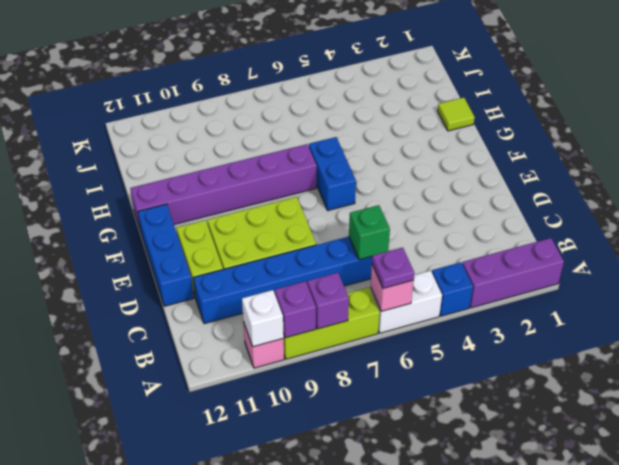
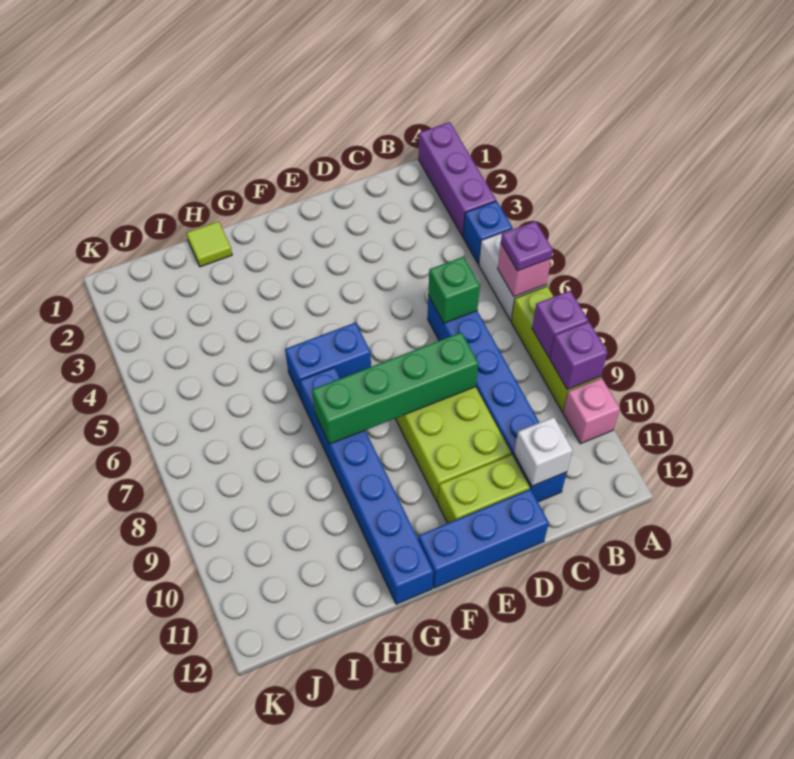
white 1x1 brick [242,290,284,347] -> white 1x1 brick moved to [514,417,573,486]
none -> green 1x4 brick [312,332,478,444]
purple 1x6 brick [130,144,317,231] -> blue 1x6 brick [300,367,433,604]

